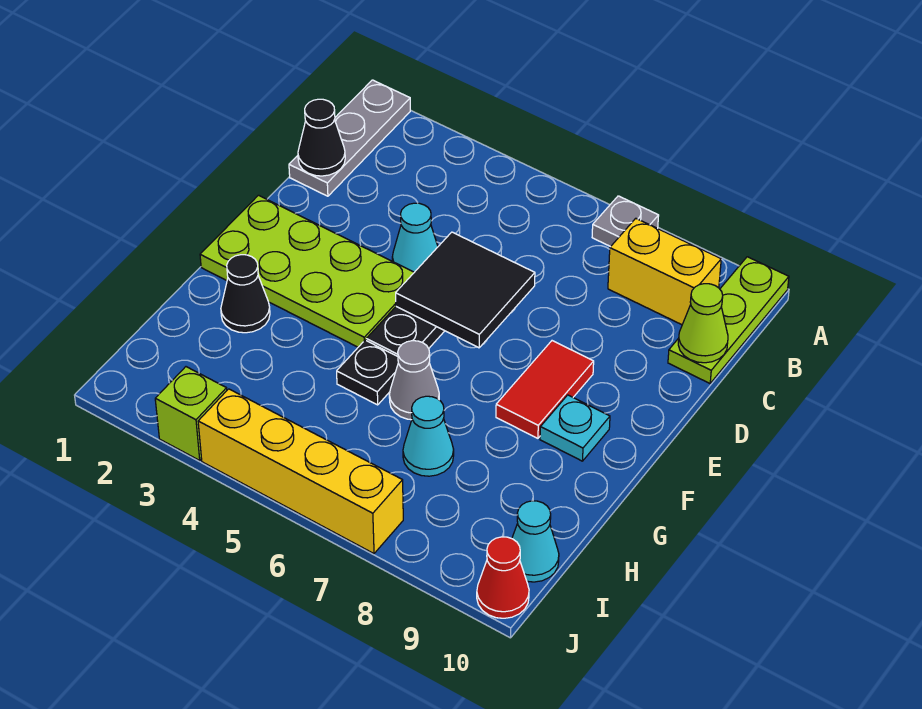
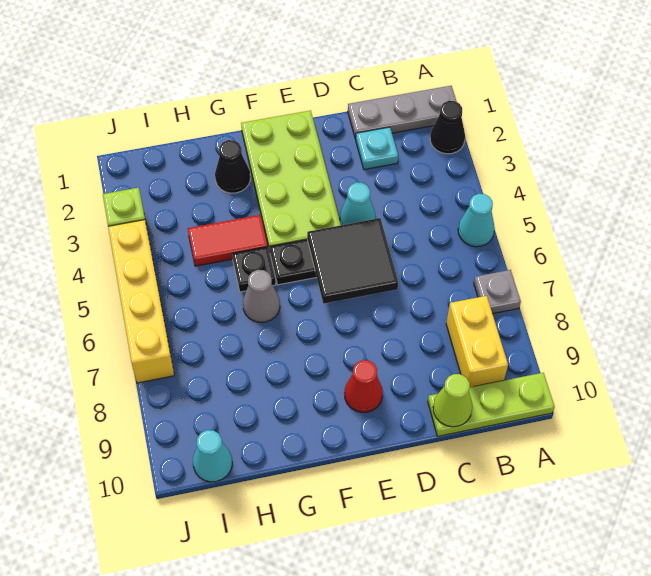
black 1x1 cone [298,99,345,176] -> black 1x1 cone moved to [430,101,465,154]
red 1x2 tile [496,341,594,438] -> red 1x2 tile moved to [188,215,268,266]
cyan 1x1 plate [540,395,610,461] -> cyan 1x1 plate moved to [356,127,398,170]
cyan 1x1 cone [403,396,454,476] -> cyan 1x1 cone moved to [458,194,495,247]
red 1x1 cone [477,537,529,618] -> red 1x1 cone moved to [345,360,383,412]

